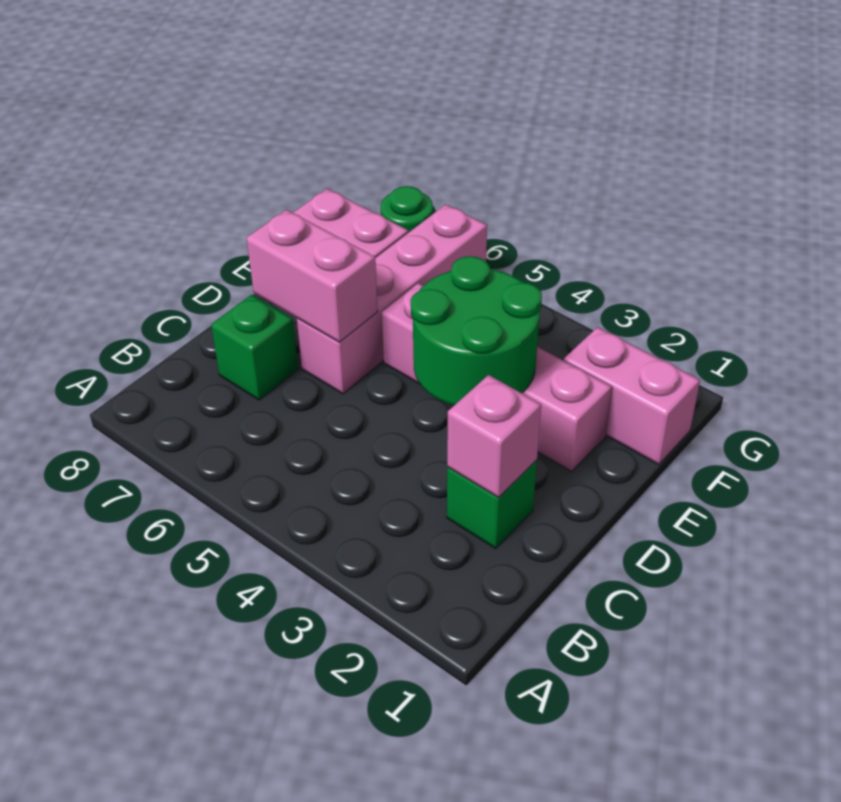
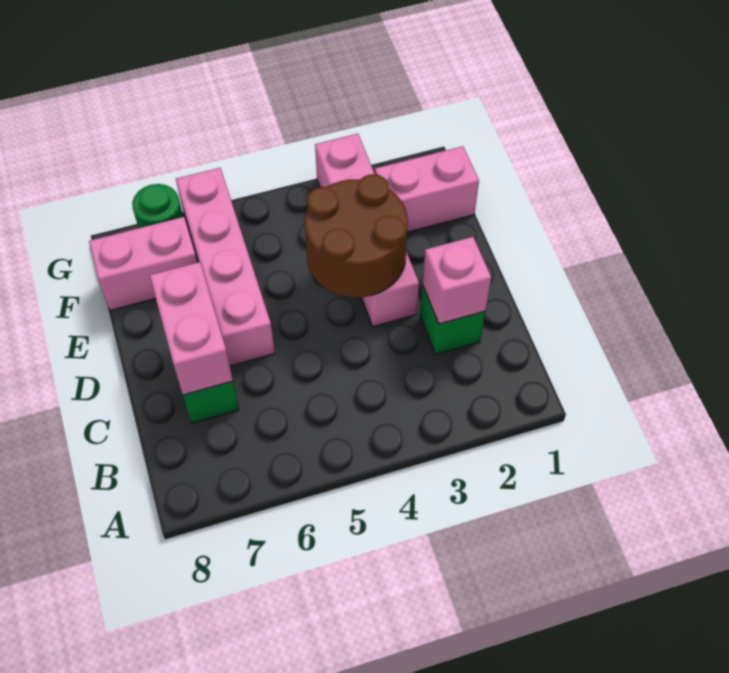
green 2x2 round brick [411,256,542,405] -> brown 2x2 round brick [304,174,408,298]
pink 1x2 brick [247,210,378,342] -> pink 1x2 brick turned to [150,262,233,395]
pink 1x4 brick [382,283,612,471] -> pink 1x4 brick turned to [315,134,419,327]

